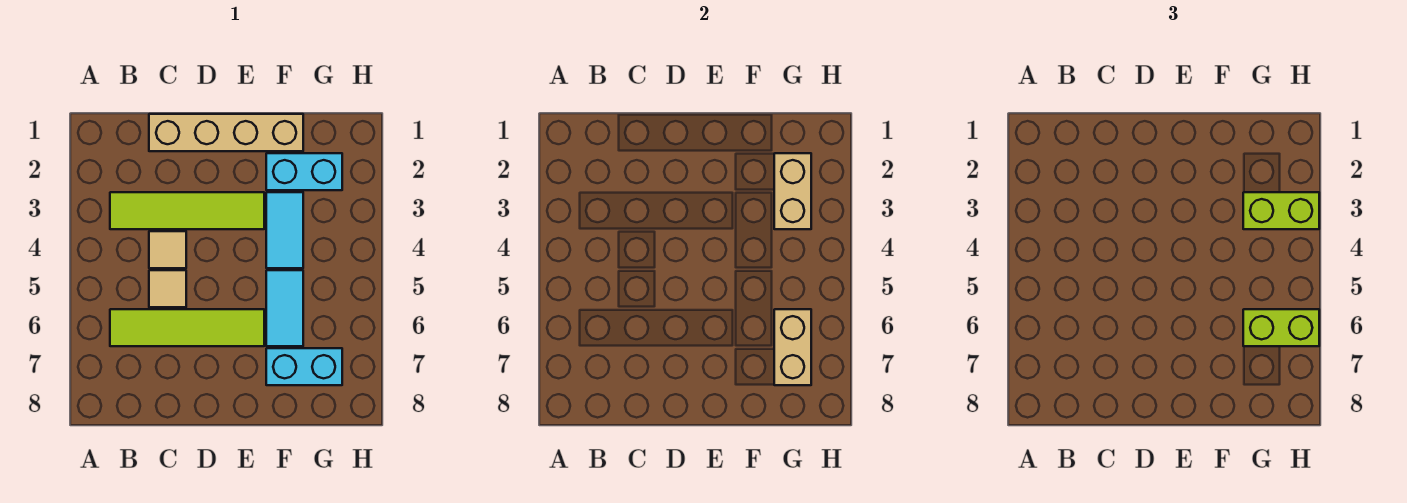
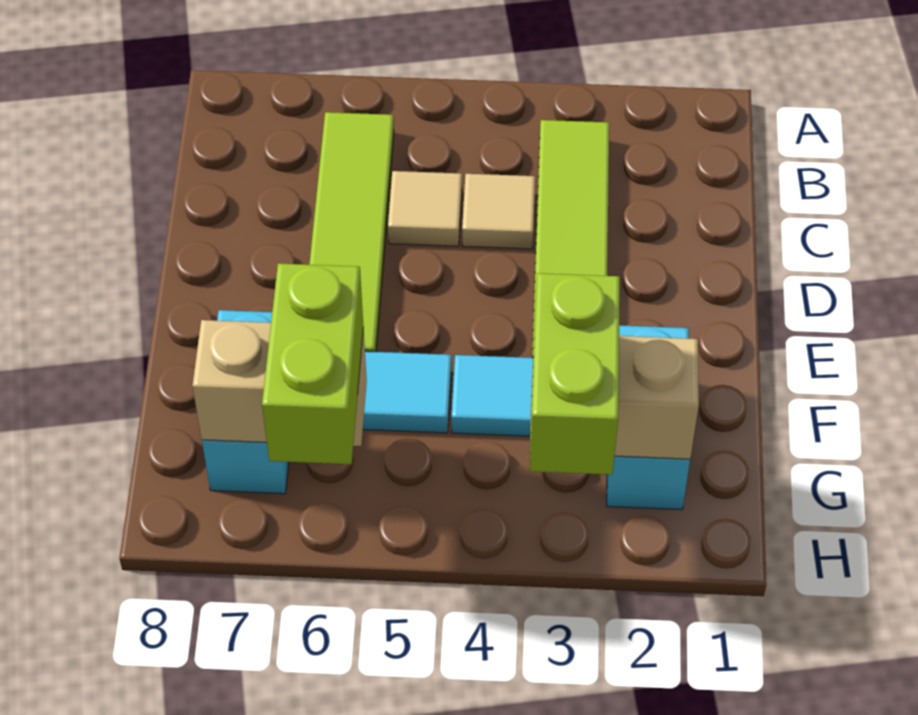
tan 1x4 brick [149,114,303,151] -> none

